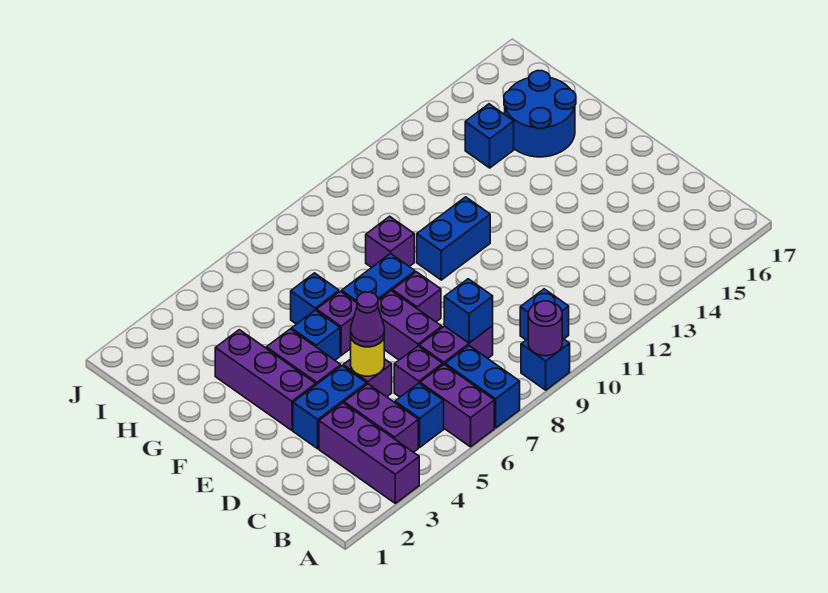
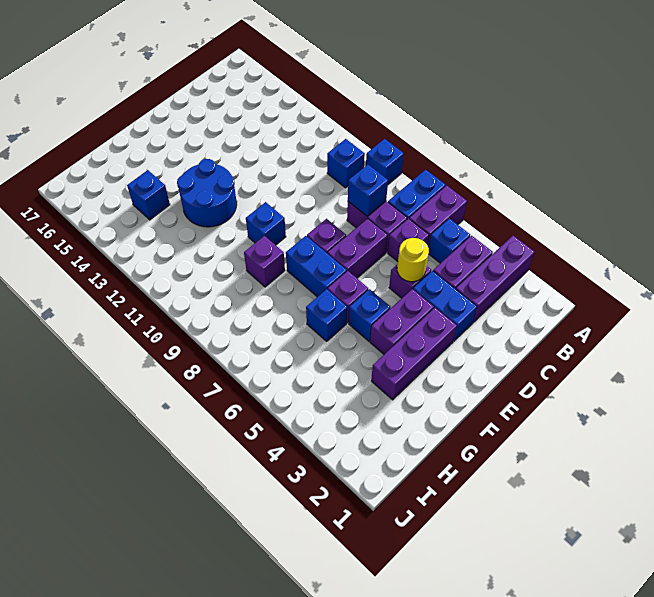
purple 1x1 round brick [528,301,562,356] -> none
purple 1x1 cone [351,292,384,347] -> none
blue 1x2 brick [417,197,490,280] -> blue 1x1 brick [246,202,286,245]
blue 2x2 round brick [504,71,576,157] -> blue 2x2 round brick moved to [177,159,237,227]

